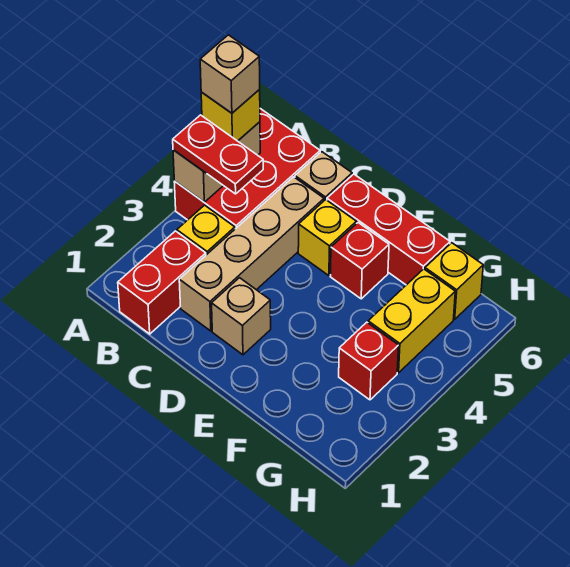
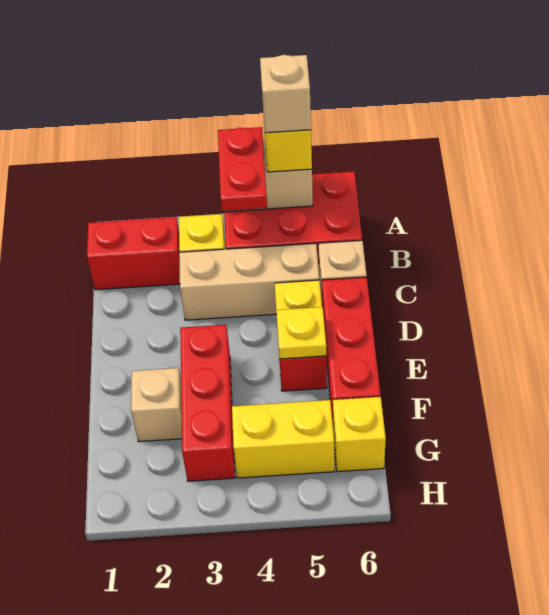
tan 1x4 brick [179,177,324,331] -> tan 1x3 brick [179,243,319,320]
tan 1x1 brick [212,278,271,355] -> tan 1x1 brick moved to [131,368,182,442]
none -> yellow 1x1 plate [276,307,326,359]
red 1x1 brick [339,322,399,400] -> red 1x3 brick [180,325,235,481]

